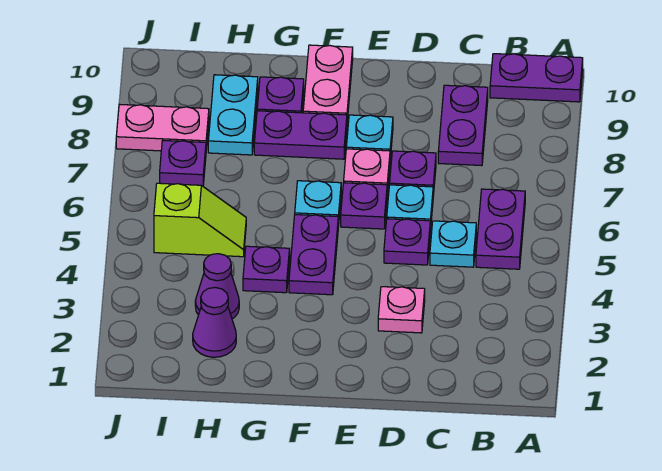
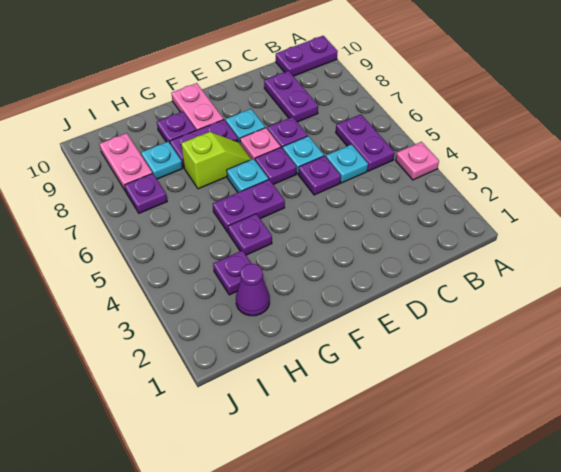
pink 1x1 plate [378,287,425,333] -> pink 1x1 plate moved to [396,142,439,180]
purple 1x2 plate [289,215,338,295] -> purple 1x2 plate turned to [213,179,285,232]
purple 1x1 cone [195,254,239,319] -> purple 1x1 plate [213,250,252,295]
lime 1x2 slope [154,183,246,257] -> lime 1x2 slope moved to [181,132,251,189]
cyan 1x2 plate [208,75,258,155] -> cyan 1x1 plate [141,142,183,179]
pink 1x2 plate [116,104,209,151] -> pink 1x2 plate turned to [99,133,152,192]

